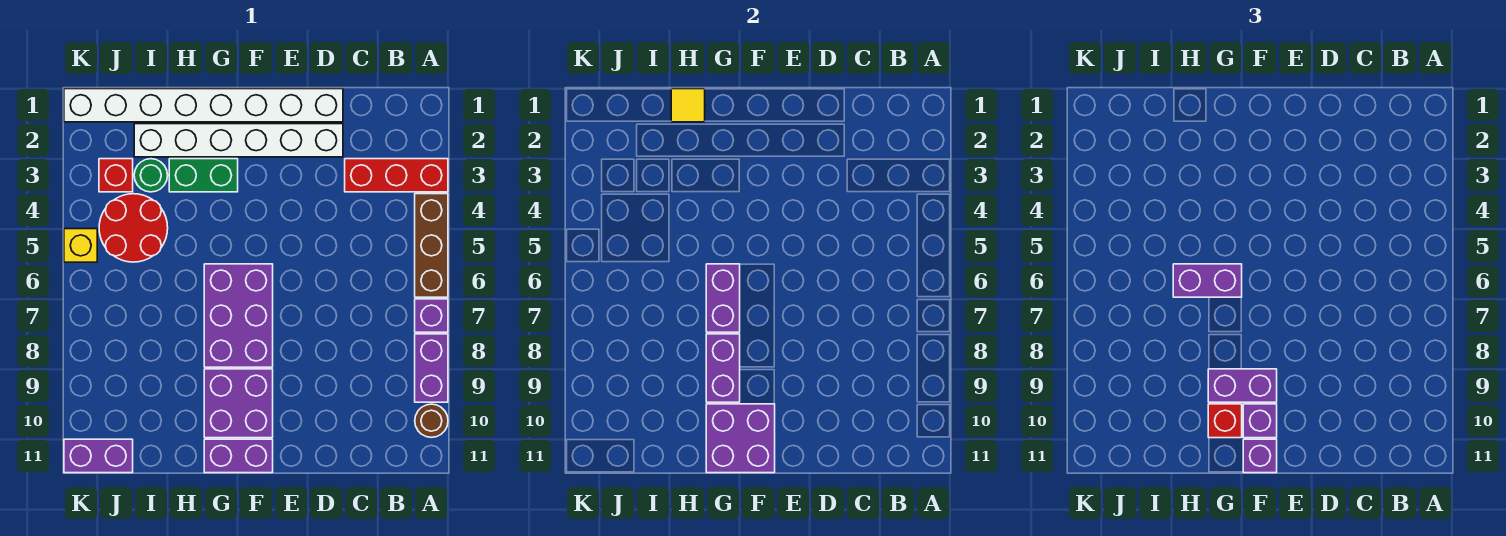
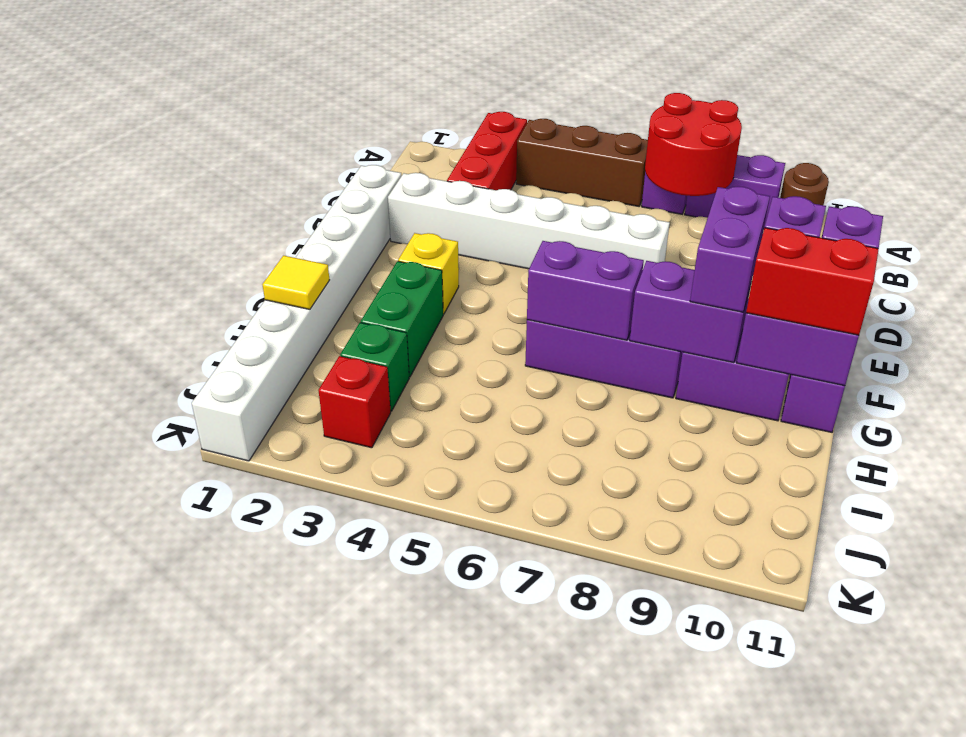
white 1x6 brick [134,124,343,157] -> white 1x6 brick turned to [388,173,670,269]
purple 1x2 brick [1173,264,1242,297] -> none
red 1x1 brick [1208,404,1242,438] -> red 1x2 brick [746,228,879,335]
green 1x1 round brick [134,159,168,192] -> green 1x1 brick [340,323,409,411]
red 2x2 round brick [99,194,168,262] -> red 2x2 round brick moved to [645,93,742,196]
purple 1x2 brick [64,439,133,473] -> none
yellow 1x1 brick [64,229,97,262] -> yellow 1x1 brick moved to [398,233,459,314]

